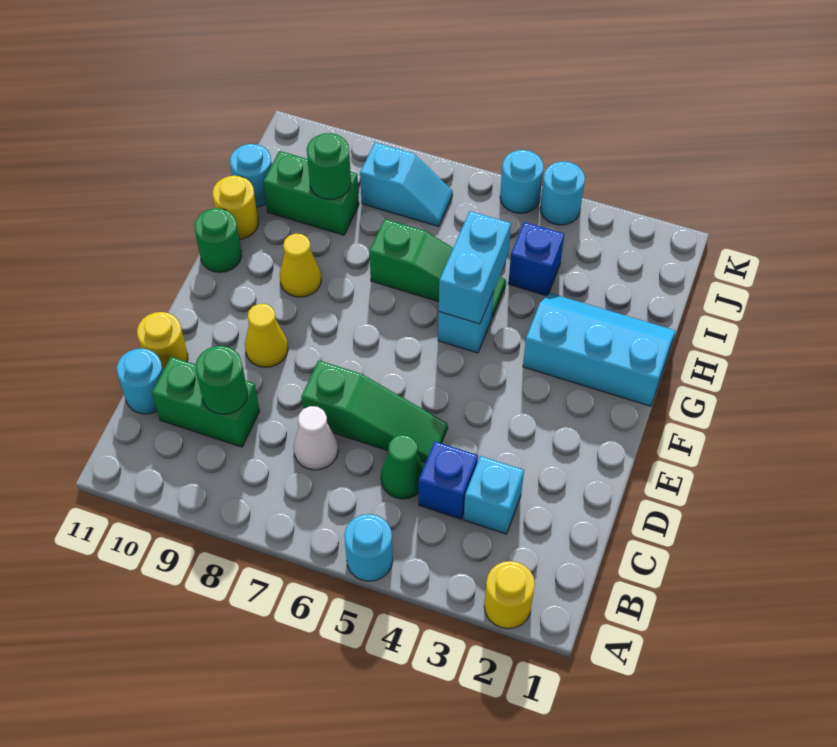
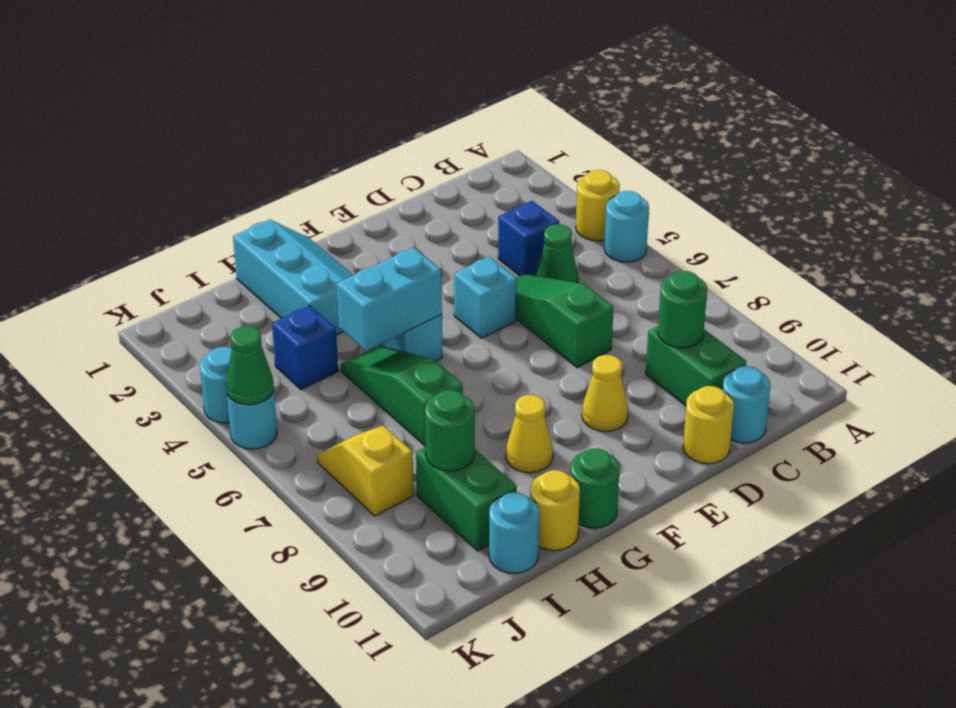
yellow 1x1 round brick [484,561,535,629] -> yellow 1x1 round brick moved to [576,170,620,241]
cyan 1x1 brick [464,456,524,534] -> cyan 1x1 brick moved to [454,257,517,338]
white 1x1 cone [294,406,338,470] -> none
cyan 2x3 slope [523,293,675,406] -> cyan 2x3 slope turned to [233,220,353,335]
cyan 1x2 slope [360,143,453,227] -> yellow 1x2 slope [317,425,414,516]
none -> green 1x1 cone [226,326,274,405]

